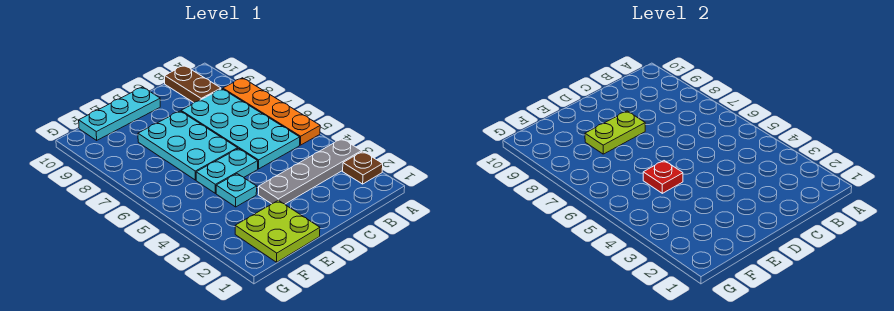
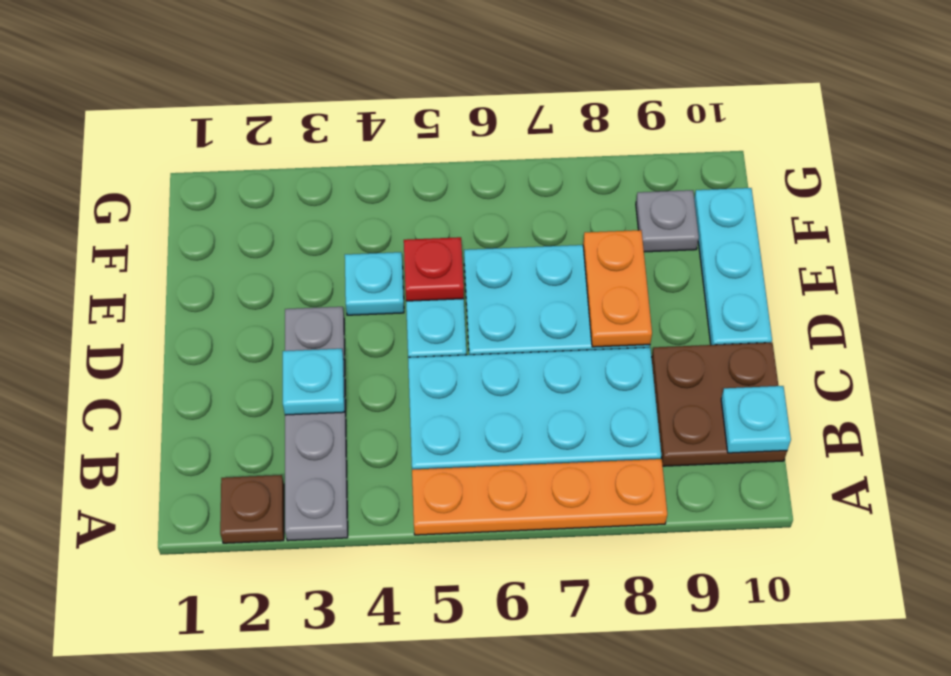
brown 1x2 plate [165,65,221,103] -> brown 2x2 plate [652,343,787,466]
none -> cyan 1x1 plate [721,386,791,453]
none -> cyan 1x1 plate [283,349,344,415]
lime 1x2 plate [585,111,645,154] -> orange 1x2 plate [583,230,652,347]
lime 2x2 plate [235,200,320,262] -> none
none -> grey 1x1 plate [636,190,699,252]

